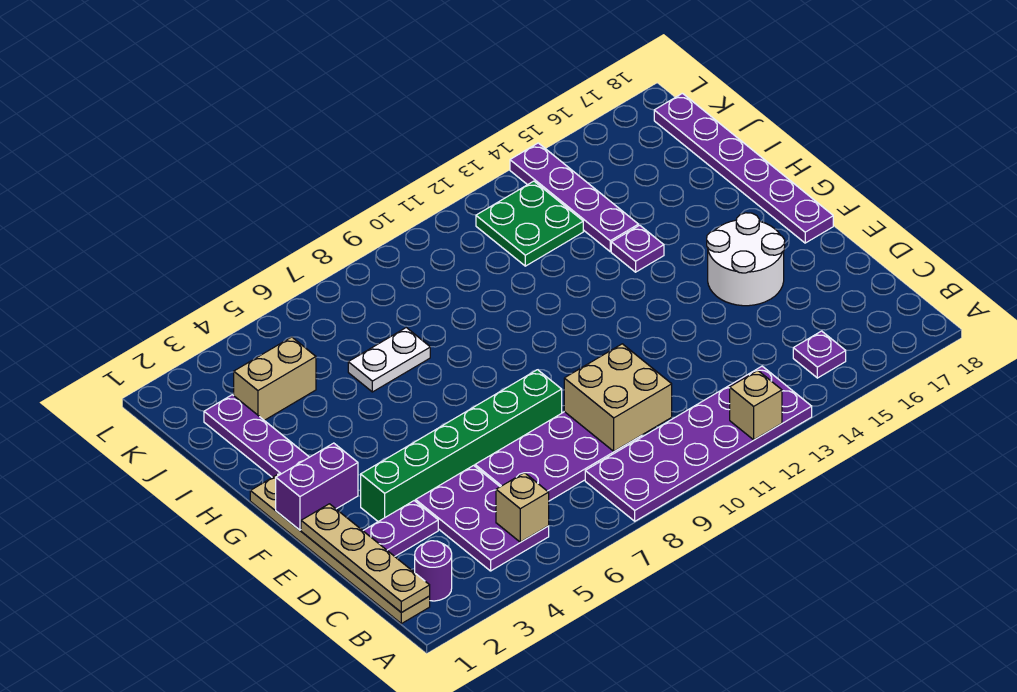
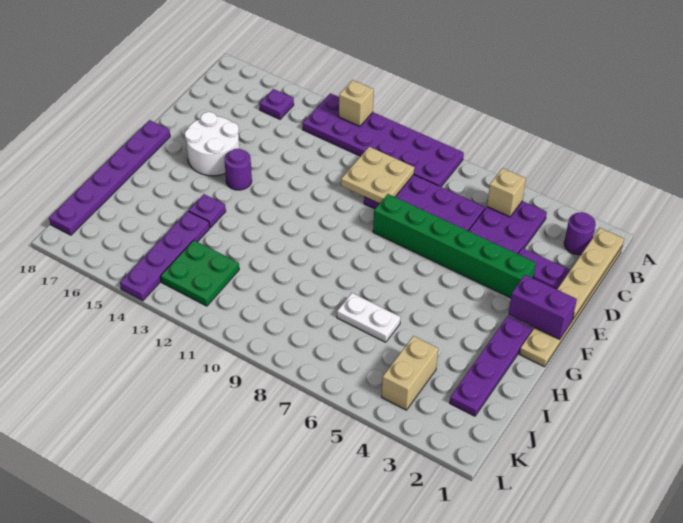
tan 2x2 brick [564,344,672,451] -> tan 2x2 plate [341,147,414,204]
none -> purple 1x1 round brick [225,149,252,190]
tan 1x2 brick [234,337,316,420] -> tan 1x2 brick turned to [382,336,438,410]

